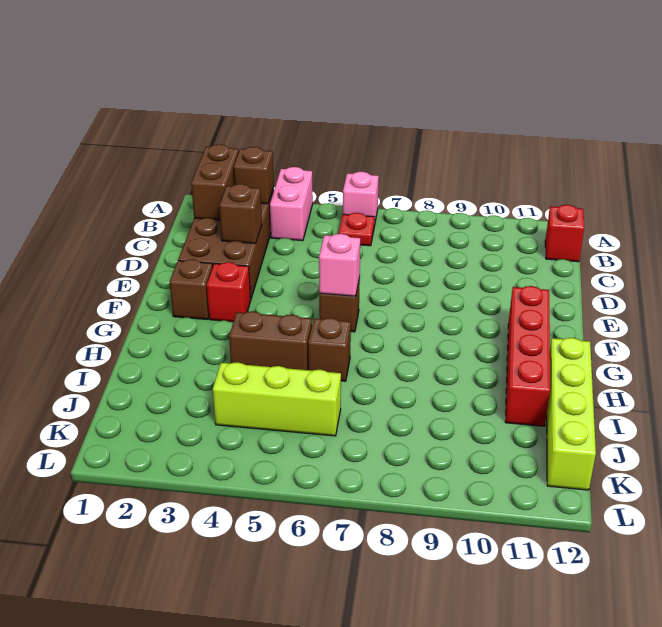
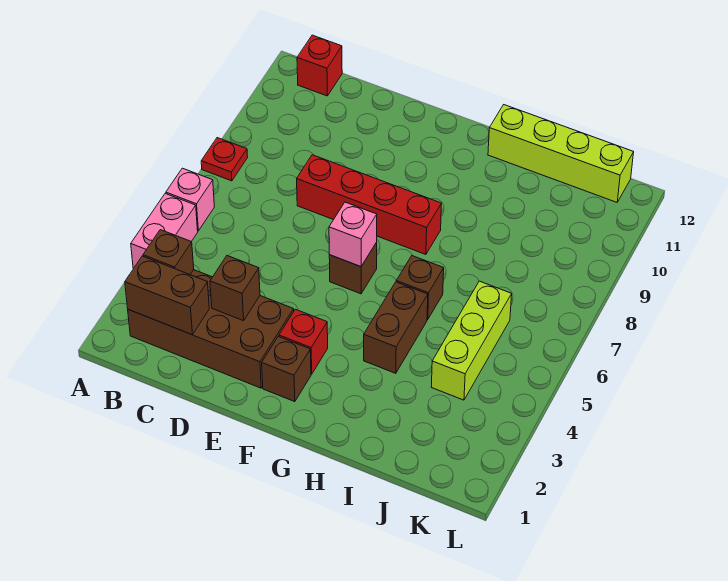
pink 1x2 brick [270,167,313,241] -> pink 1x2 brick turned to [131,194,198,269]
red 1x1 plate [339,213,375,246] -> red 1x1 plate moved to [201,138,248,181]
red 1x4 brick [505,286,550,426] -> red 1x4 brick moved to [297,155,441,255]

